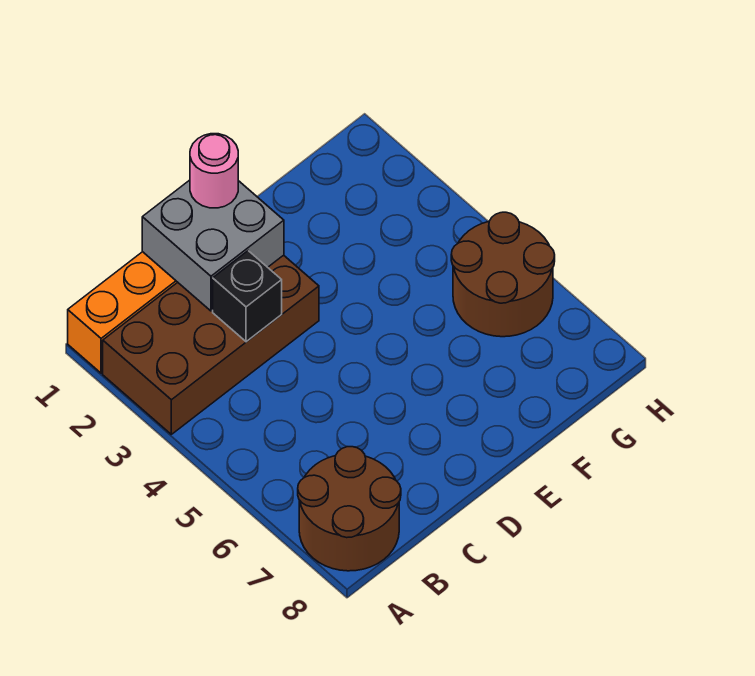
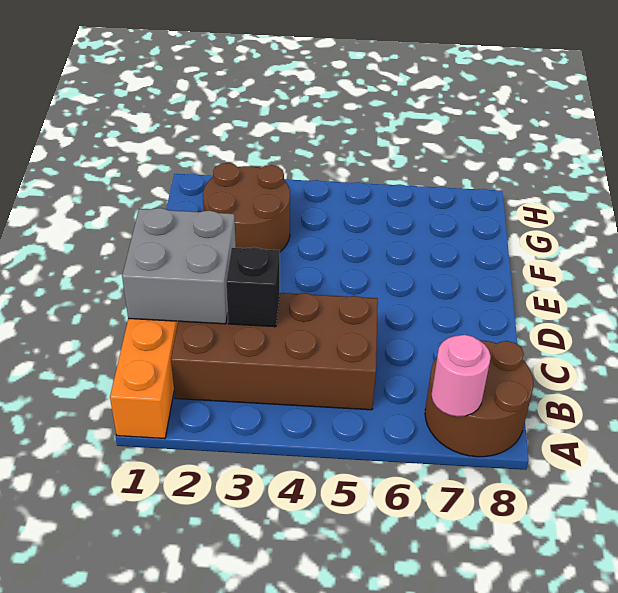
brown 2x4 brick [103,255,319,434] -> brown 2x4 brick turned to [171,293,378,410]
pink 1x1 round brick [190,134,238,208] -> pink 1x1 round brick moved to [431,335,491,417]
brown 2x2 round brick [451,212,555,337] -> brown 2x2 round brick moved to [203,163,290,252]

